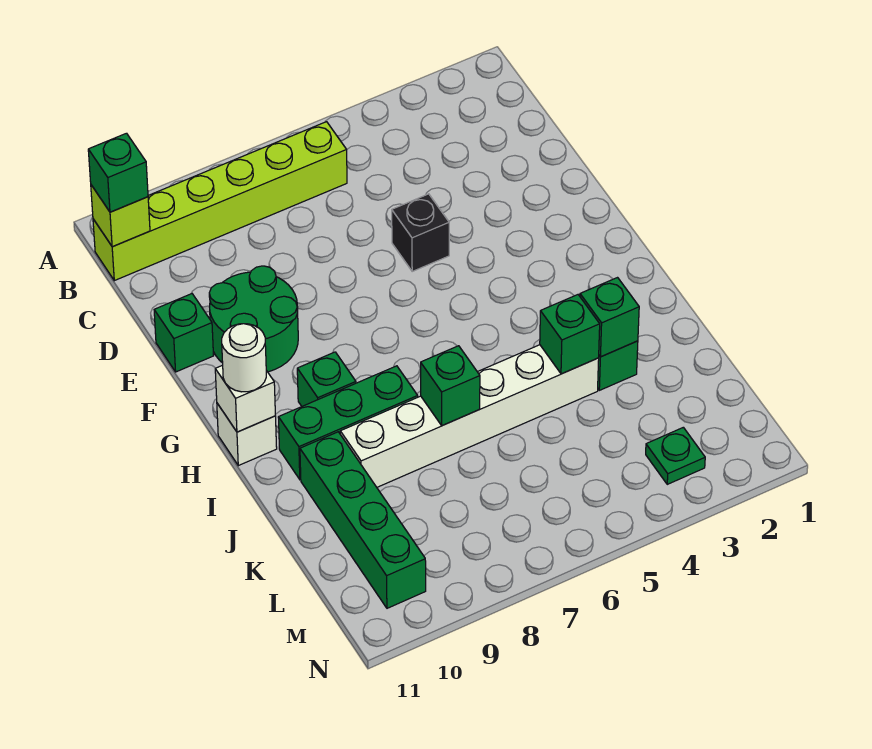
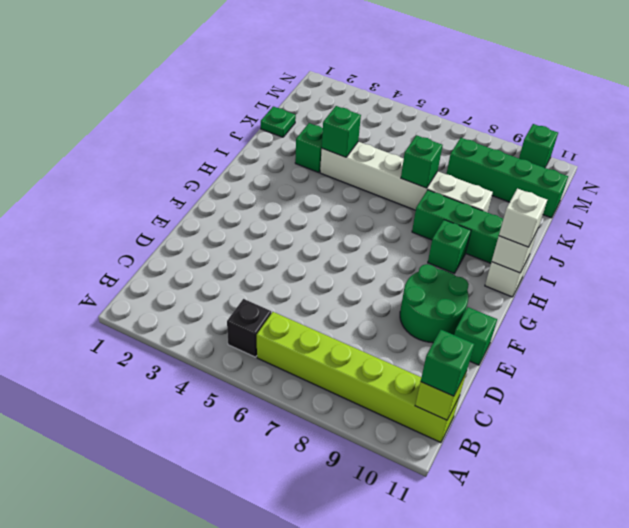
black 1x1 brick [392,194,449,271] -> black 1x1 brick moved to [227,299,271,357]
white 1x1 round brick [222,324,266,392] -> white 1x1 brick [499,188,547,247]
green 1x1 brick [580,278,639,357] -> green 1x1 brick moved to [519,124,558,168]
green 1x4 brick [300,432,426,608] -> green 1x4 brick turned to [447,138,568,218]
green 1x1 plate [646,427,705,484] -> green 1x1 plate moved to [261,106,296,137]

